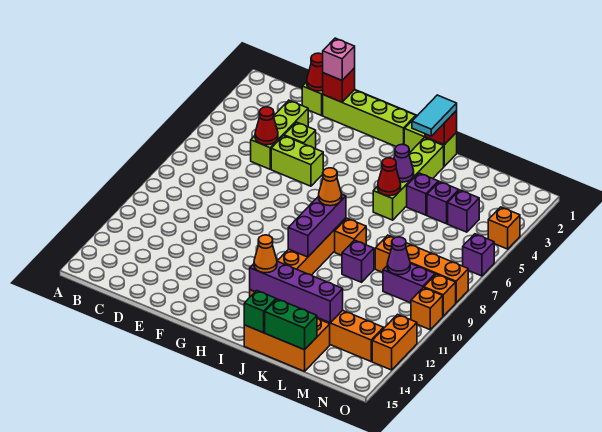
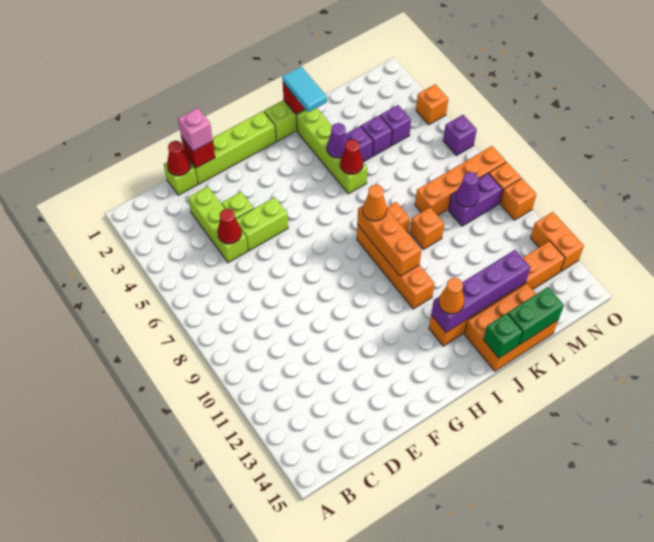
purple 1x3 brick [288,194,346,257] -> orange 1x3 brick [357,206,421,276]
purple 1x1 brick [342,240,374,282] -> orange 1x1 brick [410,207,444,249]

